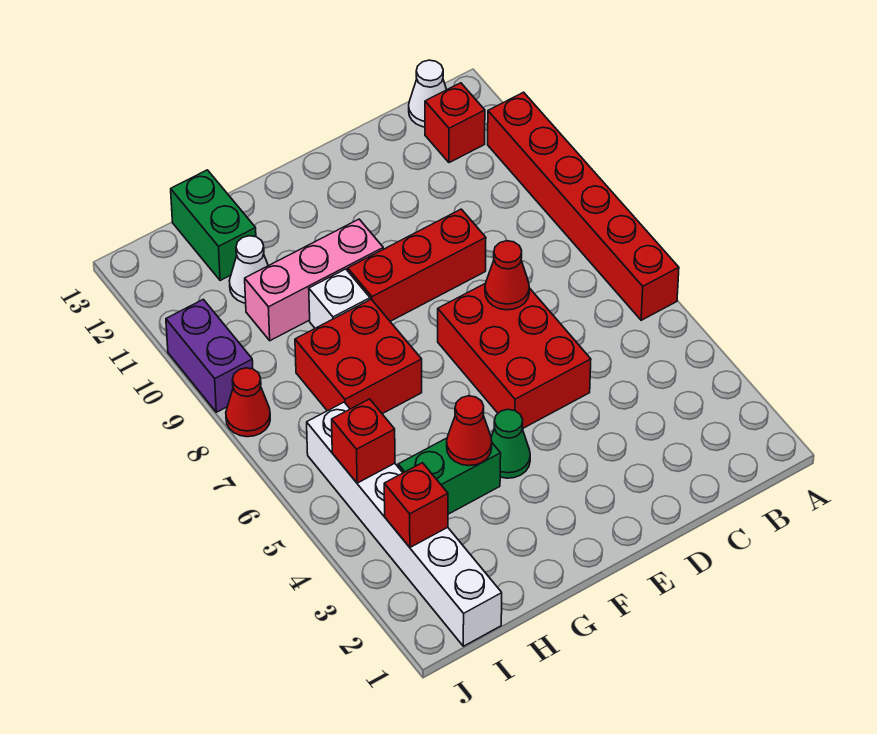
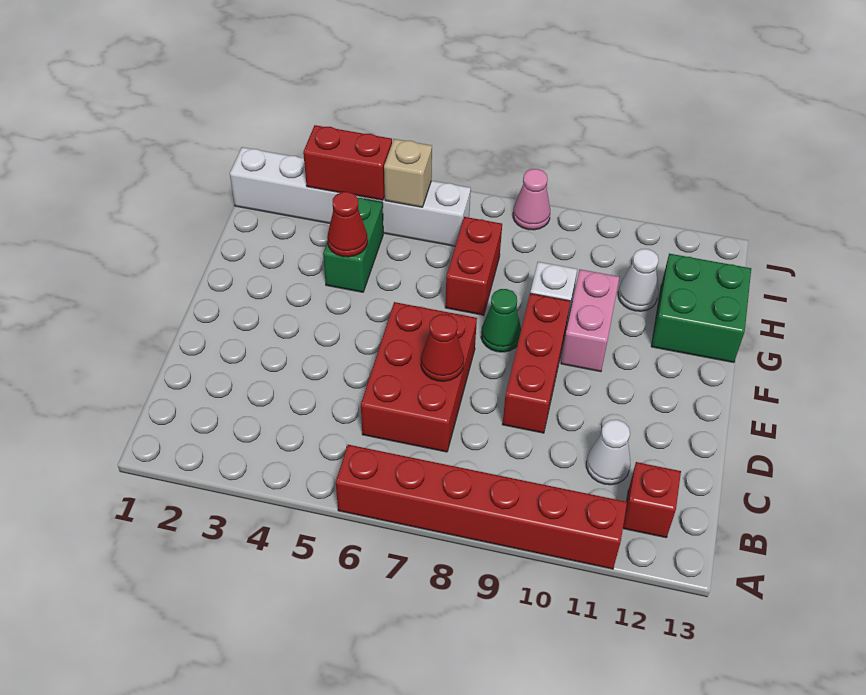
white 1x1 cone [409,60,447,127] -> white 1x1 cone moved to [586,420,630,485]
red 2x3 brick [438,283,591,429] -> red 2x3 brick turned to [361,302,477,452]
green 1x1 cone [491,409,530,478] -> green 1x1 cone moved to [481,289,521,352]
pink 1x3 brick [245,219,383,341] -> pink 1x2 brick [561,269,619,372]
red 2x2 brick [295,299,422,414] -> red 1x2 brick [445,217,502,315]
green 1x2 brick [171,170,256,281] -> green 2x2 brick [651,254,751,363]
red 1x1 brick [384,463,448,547] -> red 1x2 brick [303,125,392,200]
red 1x1 brick [332,399,395,483] -> tan 1x1 brick [384,139,432,207]
red 1x1 cone [226,368,270,437] -> pink 1x1 cone [513,169,550,230]
purple 1x2 brick [166,299,253,412] -> none

